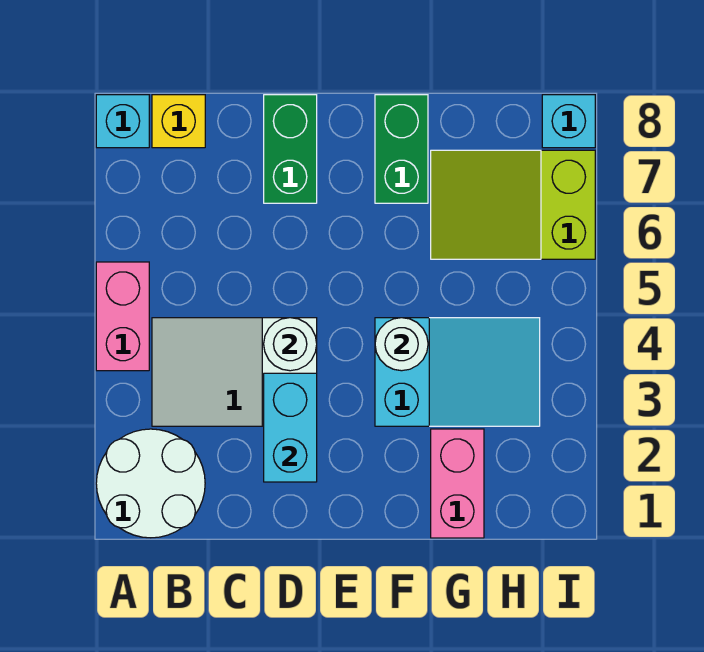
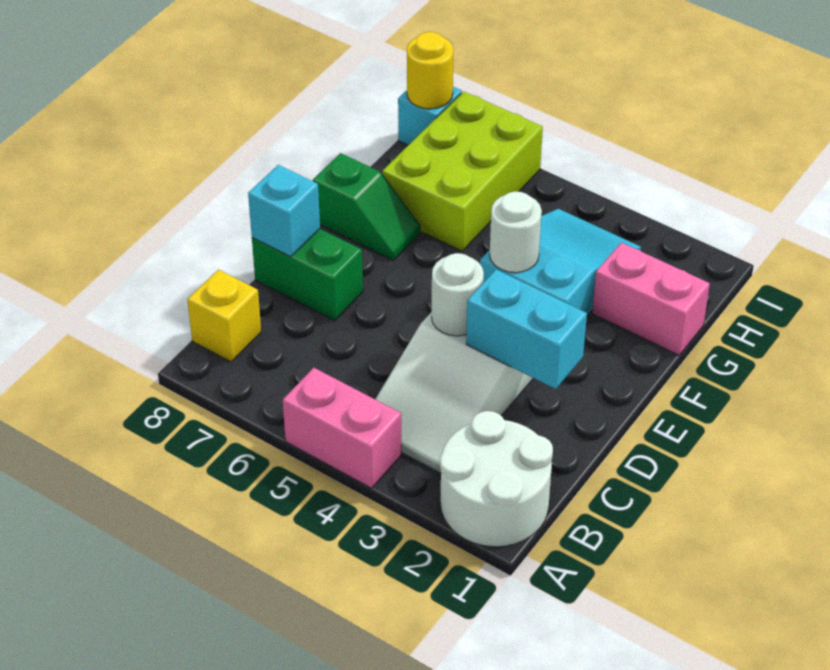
cyan 1x1 brick [96,95,149,148] -> cyan 1x1 brick moved to [248,165,320,257]
green 1x2 brick [375,95,428,203] -> green 1x2 slope [313,153,420,260]
lime 2x3 slope [431,150,595,259] -> lime 2x3 brick [382,91,543,251]
none -> yellow 1x1 round brick [407,32,453,109]

